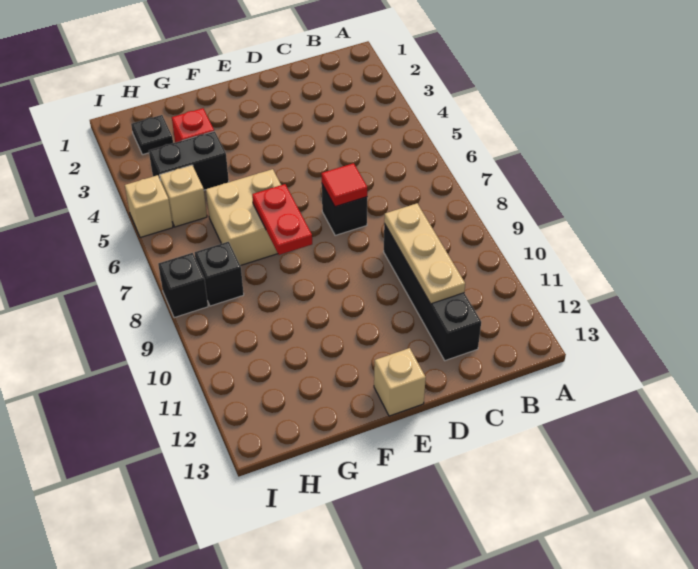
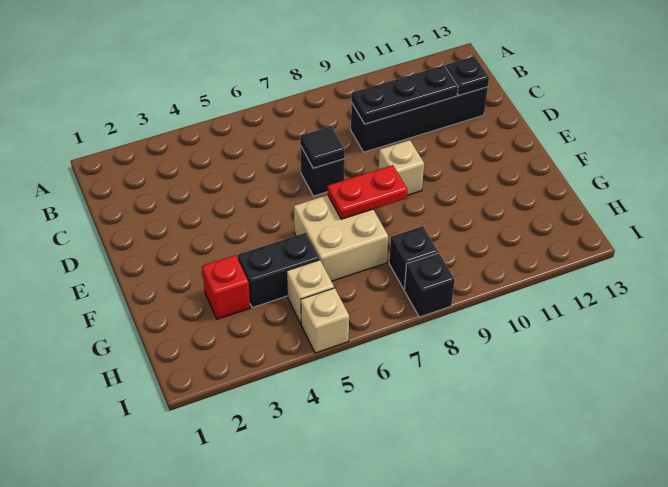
tan 1x3 plate [384,203,465,304] -> black 1x3 plate [351,65,458,124]
red 1x1 tile [321,163,367,207] -> black 1x1 tile [300,126,345,168]
tan 1x1 brick [374,348,426,416] -> tan 1x1 brick moved to [379,140,424,195]
black 1x2 brick [149,131,229,190] -> black 1x2 brick turned to [238,233,319,308]
black 1x1 plate [131,115,173,155] -> black 1x1 plate moved to [445,56,489,95]

